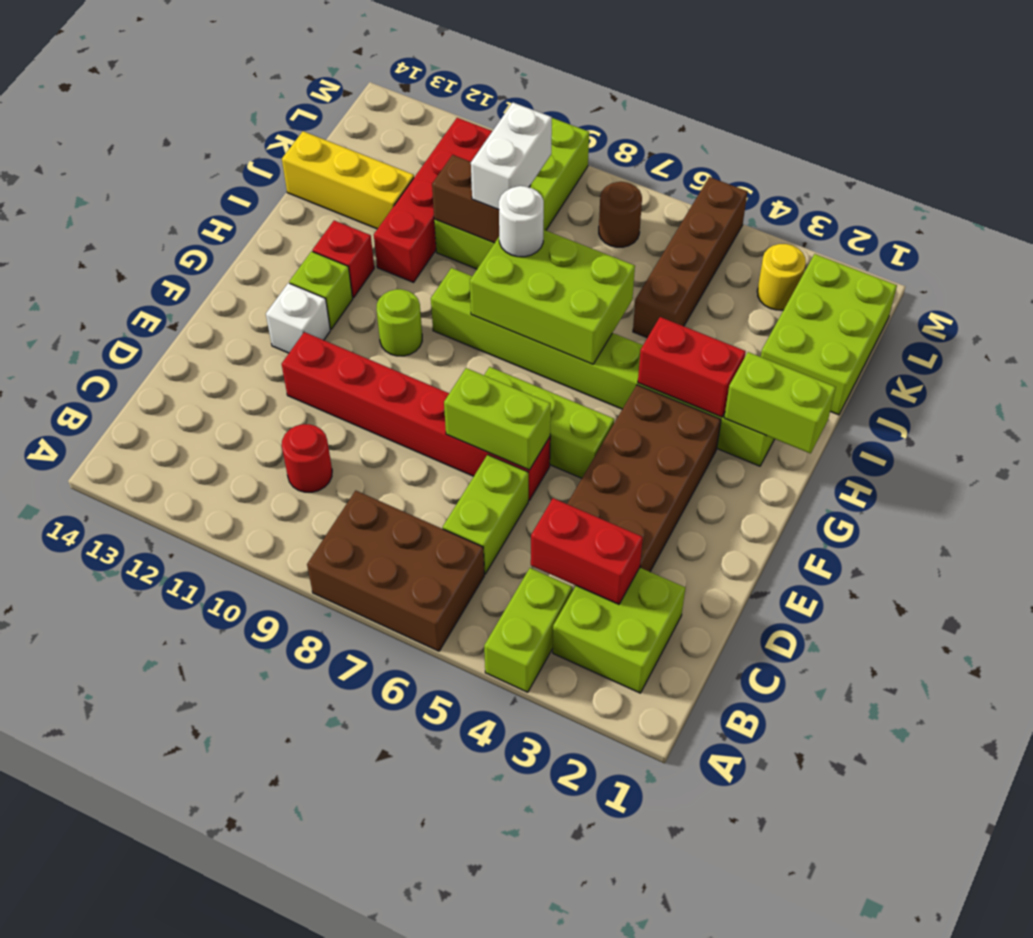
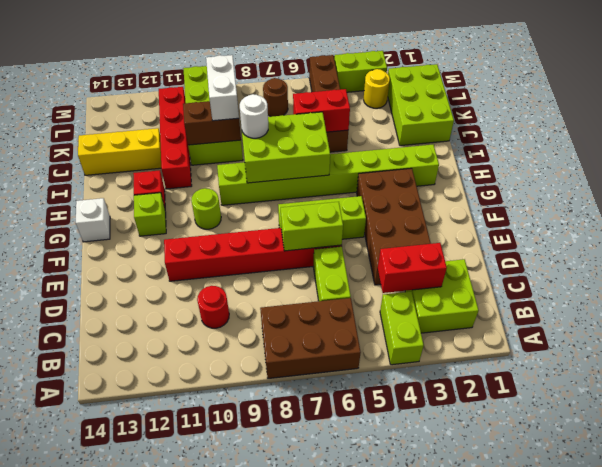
white 1x1 brick [266,283,330,353] -> white 1x1 brick moved to [76,198,110,242]
lime 1x2 brick [724,352,836,453] -> lime 1x2 brick moved to [334,51,387,92]
red 1x2 brick [638,317,746,417] -> red 1x2 brick moved to [293,89,350,132]

